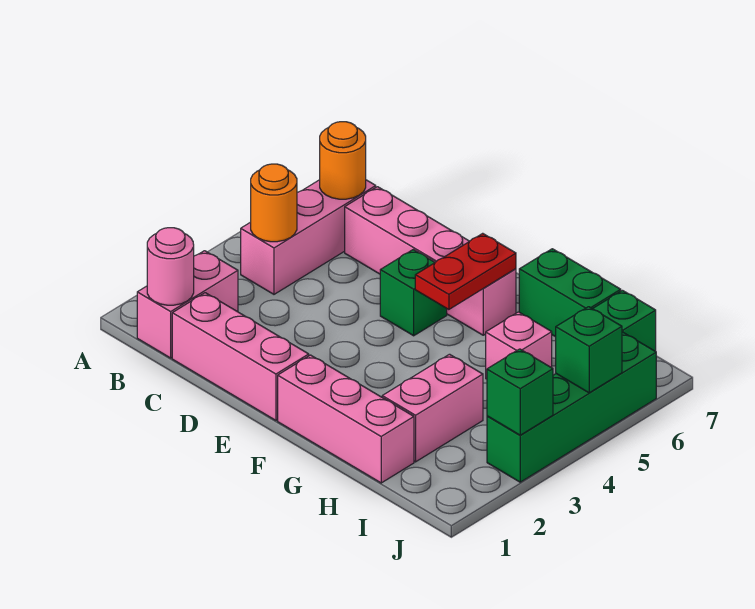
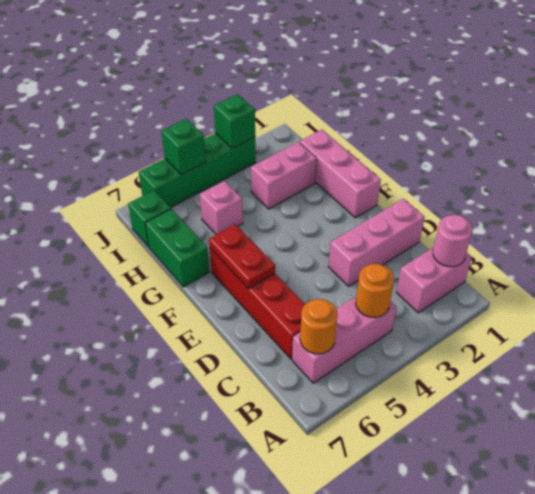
pink 1x3 brick [172,293,309,420] -> pink 1x3 brick turned to [328,199,425,286]
pink 1x4 brick [345,187,516,335] -> red 1x4 brick [210,248,305,359]
green 1x1 brick [380,250,447,336] -> none
red 1x2 plate [415,233,516,310] -> red 1x2 plate turned to [209,224,275,289]

